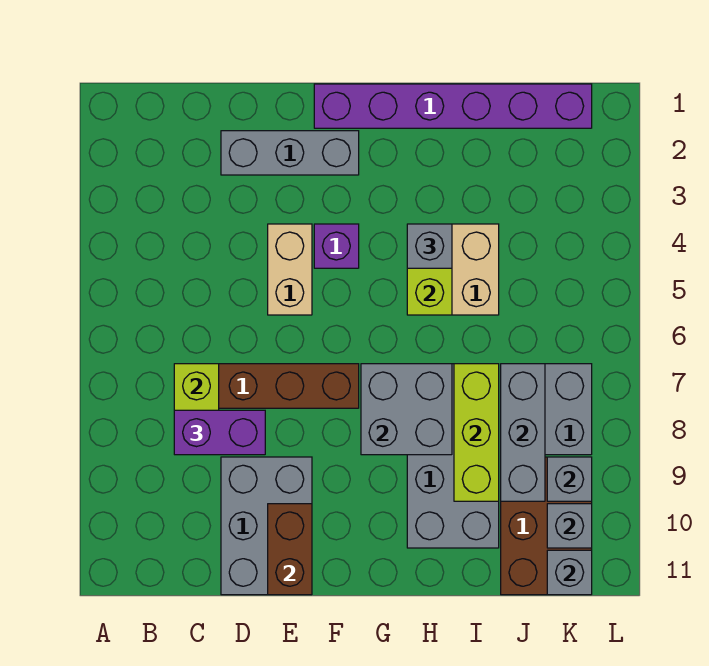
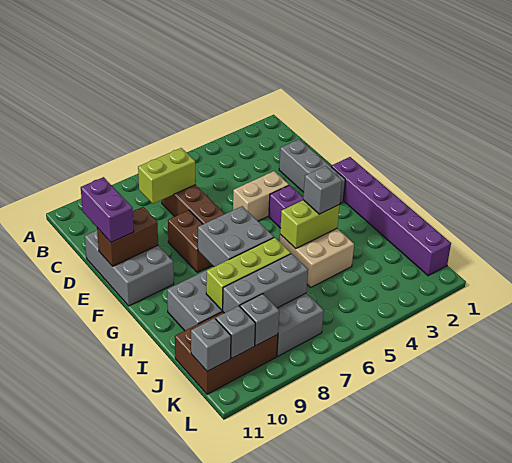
purple 1x2 brick [174,410,265,455] -> purple 1x2 brick moved to [81,177,134,242]
grey 2x3 brick [221,457,312,595] -> grey 2x3 brick turned to [85,230,174,306]
none -> brown 1x2 brick [168,210,212,273]

